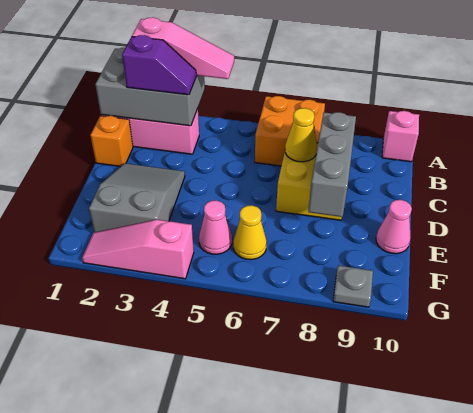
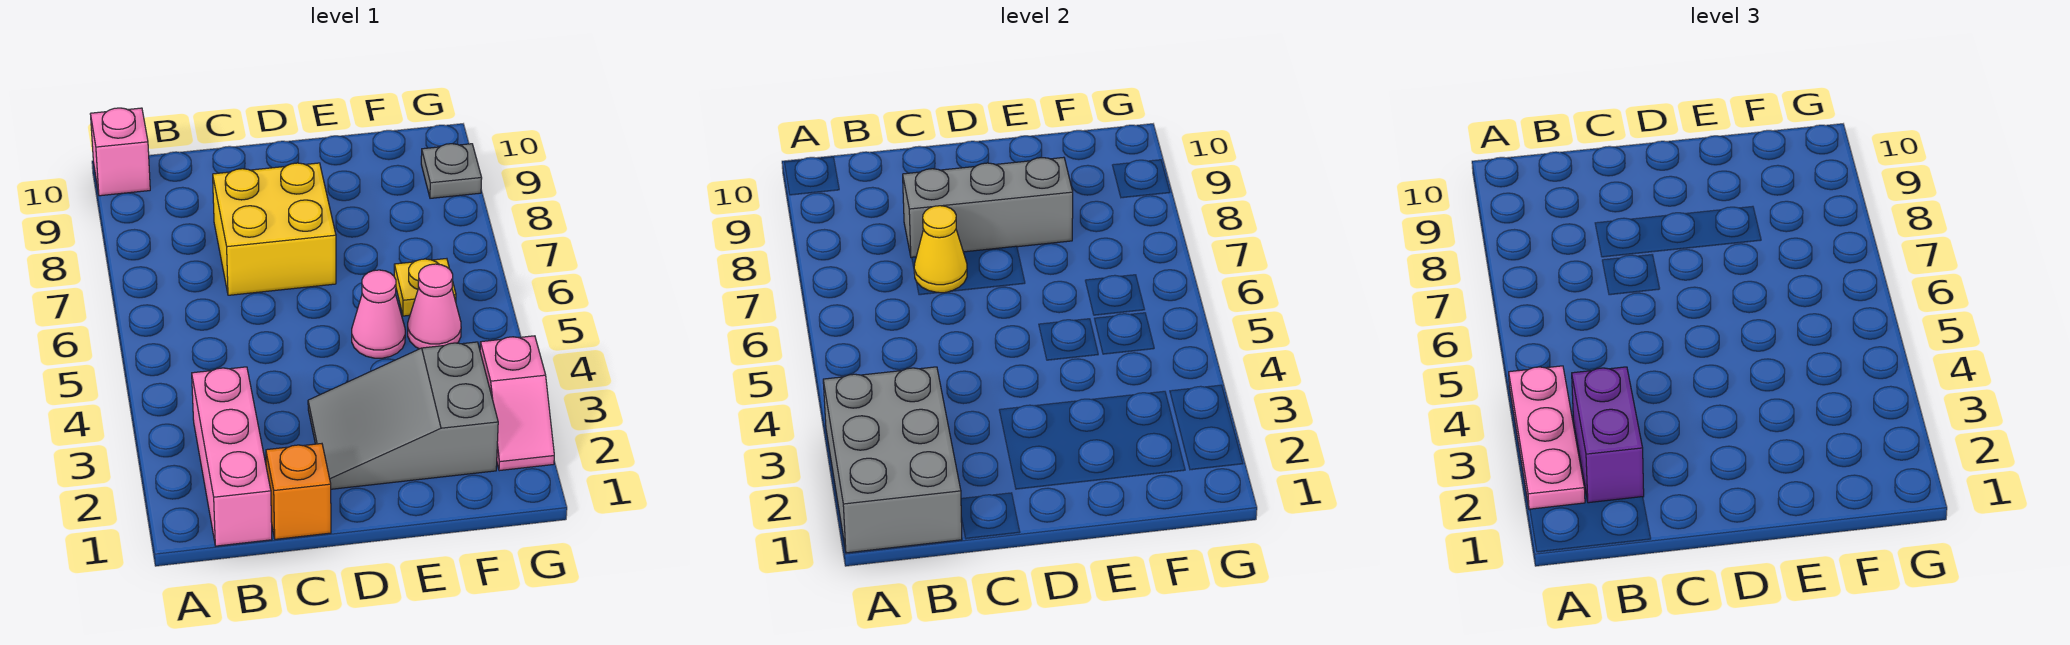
pink 1x3 slope [132,17,234,79] -> pink 1x3 plate [1509,366,1585,510]
orange 2x2 brick [255,96,325,166] -> none
purple 1x2 slope [122,35,196,95] -> purple 1x2 brick [1572,367,1644,503]
pink 1x1 cone [376,200,412,254] -> pink 1x1 cone moved to [352,270,405,358]
yellow 1x1 cone [233,205,267,260] -> yellow 1x1 plate [394,259,456,316]
pink 1x3 slope [82,220,194,279] -> pink 1x2 slope [480,336,554,471]

